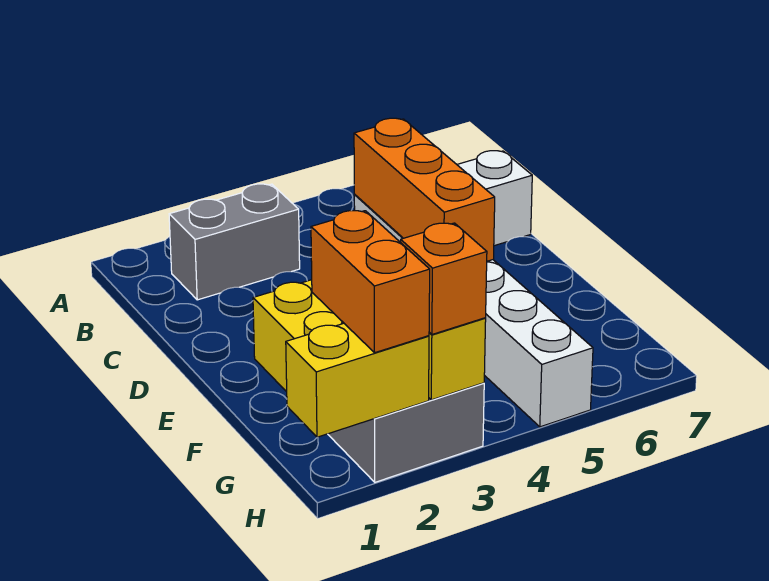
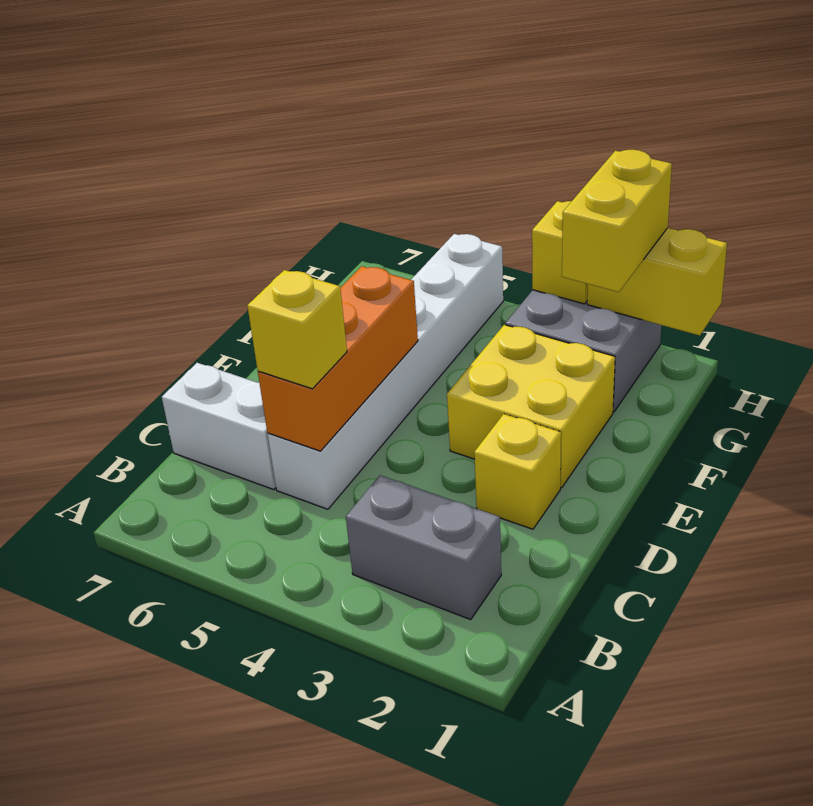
none -> yellow 1x1 brick [247,270,347,389]
none -> yellow 1x1 brick [474,414,561,529]
orange 1x2 brick [311,211,430,353] -> yellow 1x2 brick [562,150,672,292]
orange 1x1 brick [401,223,487,334] -> none

